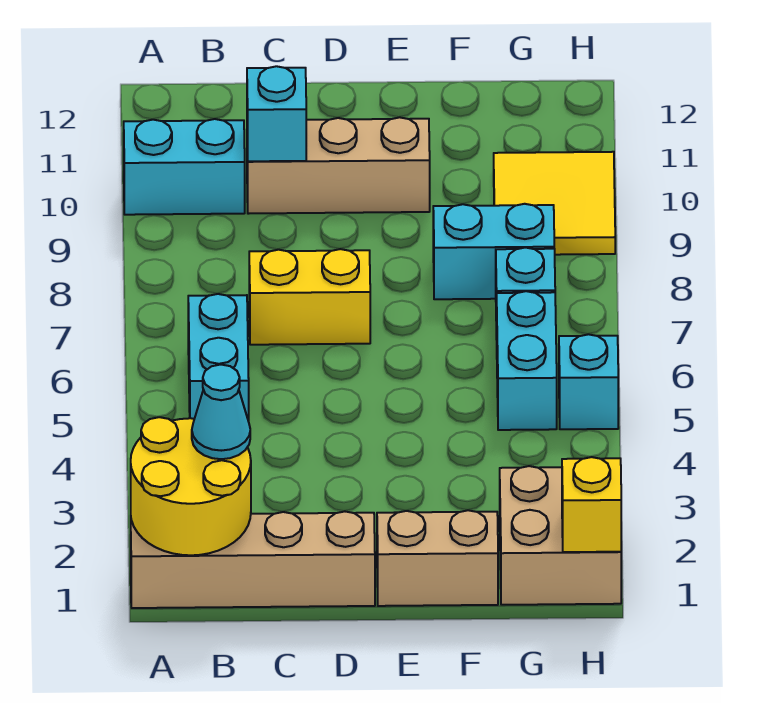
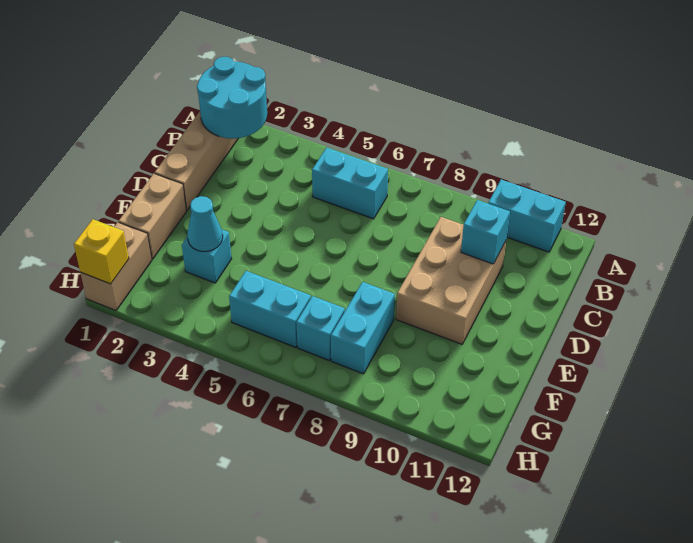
yellow 2x2 round brick [131,417,251,555] -> cyan 2x2 round brick [197,57,267,139]
cyan 1x2 brick [124,119,245,215] -> cyan 1x2 brick turned to [488,180,566,252]
cyan 1x1 cone [192,365,250,459] -> cyan 1x1 cone moved to [187,196,223,252]
yellow 1x2 brick [249,249,370,345] -> none
tan 1x3 brick [247,117,430,214] -> tan 2x3 brick [396,217,506,344]
tan 2x2 brick [500,466,621,605] -> tan 1x2 brick [80,222,152,310]
yellow 2x2 tile [494,152,615,255] -> none
cyan 1x1 brick [559,334,618,429] -> cyan 1x1 brick moved to [182,230,232,283]

